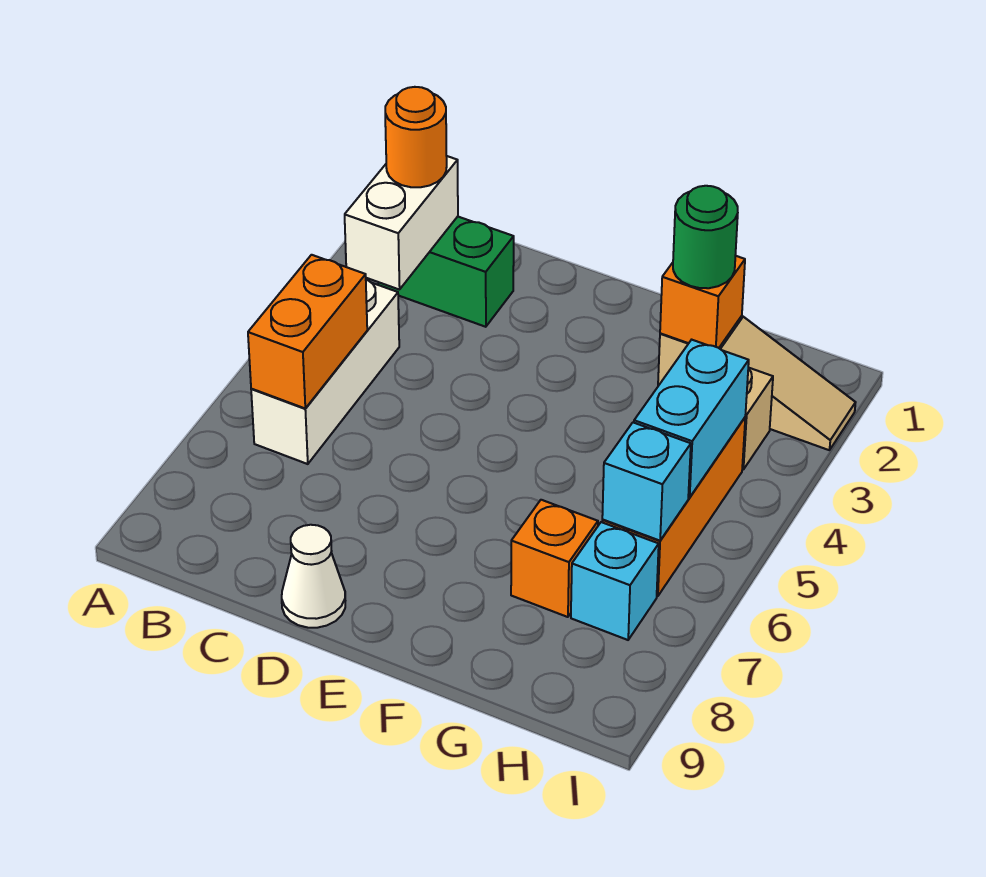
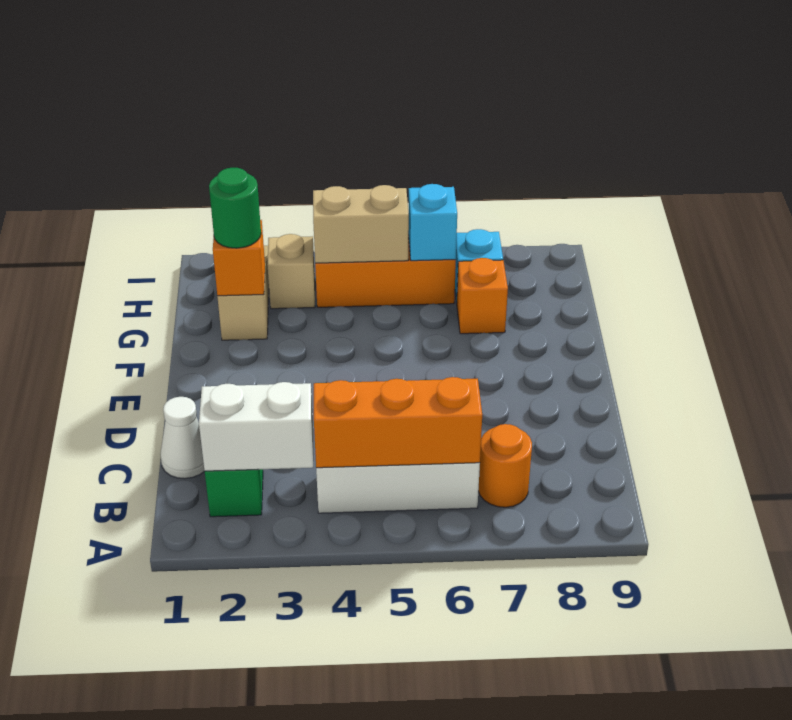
orange 1x1 round brick [385,87,447,187] -> orange 1x1 round brick moved to [478,424,532,507]
orange 1x2 brick [248,255,367,408] -> orange 1x3 brick [314,377,482,468]
white 1x1 cone [282,525,345,628] -> white 1x1 cone moved to [160,397,204,479]
cyan 1x2 brick [634,340,749,498] -> tan 1x2 brick [313,185,409,263]

